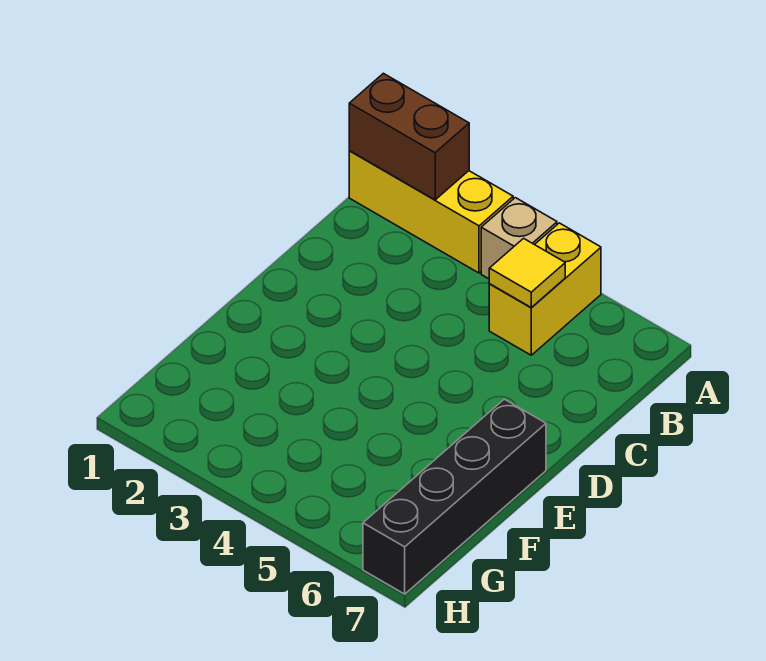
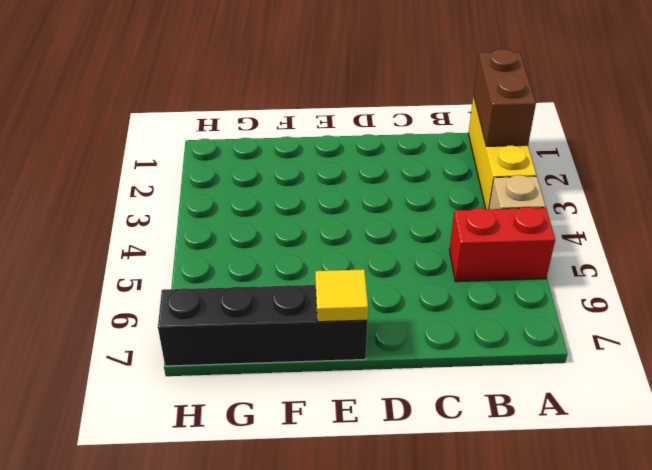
yellow 1x2 brick [489,223,601,355] -> red 1x2 brick [449,207,555,282]
yellow 1x1 tile [489,238,565,308] -> yellow 1x1 tile moved to [315,269,368,322]

